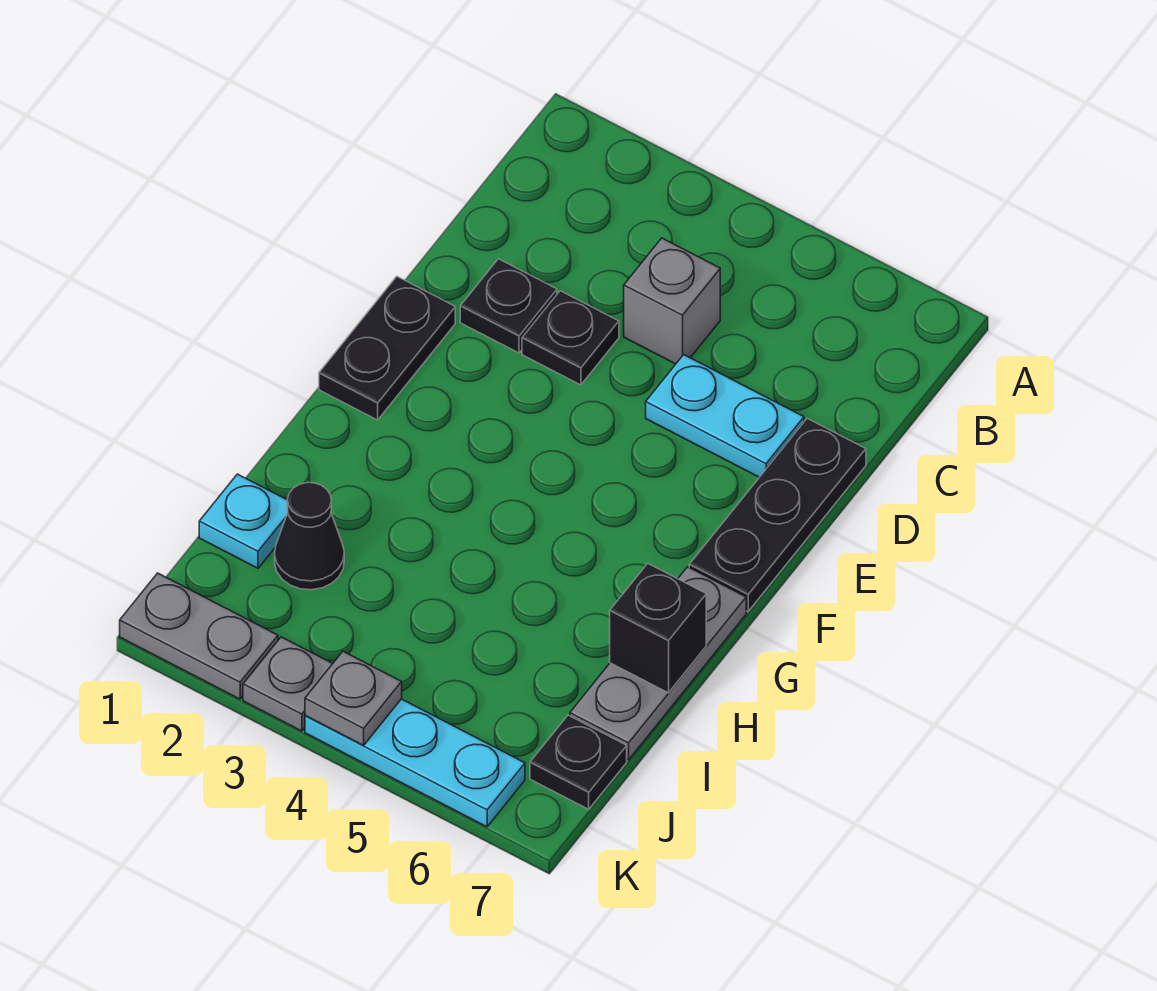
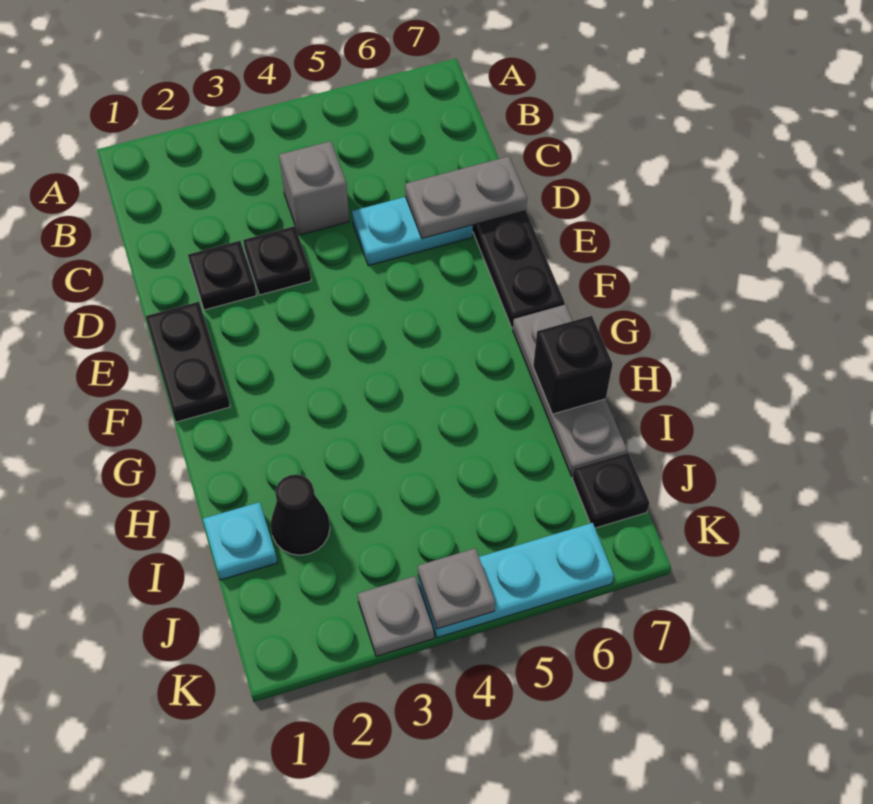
grey 1x2 plate [120,573,278,699] -> grey 1x2 plate moved to [405,156,527,238]

